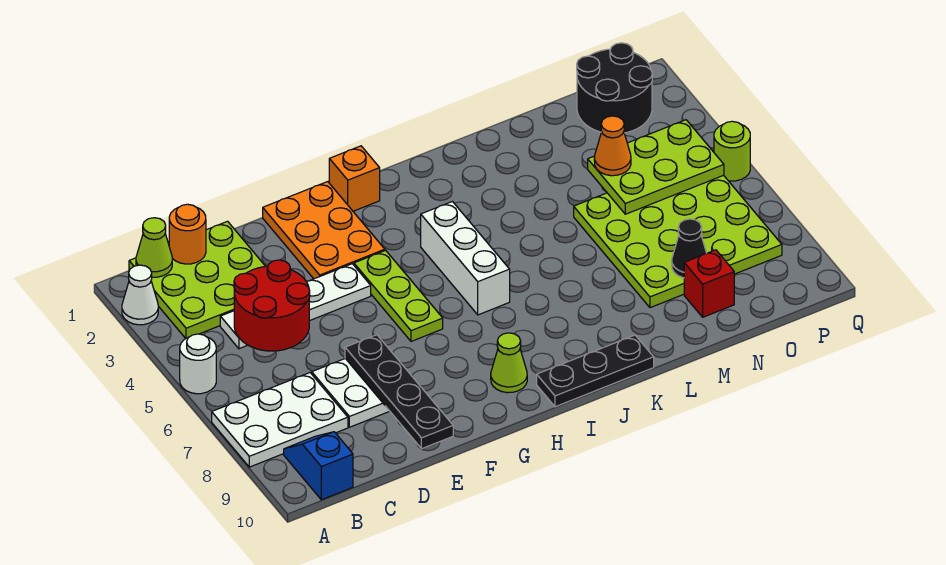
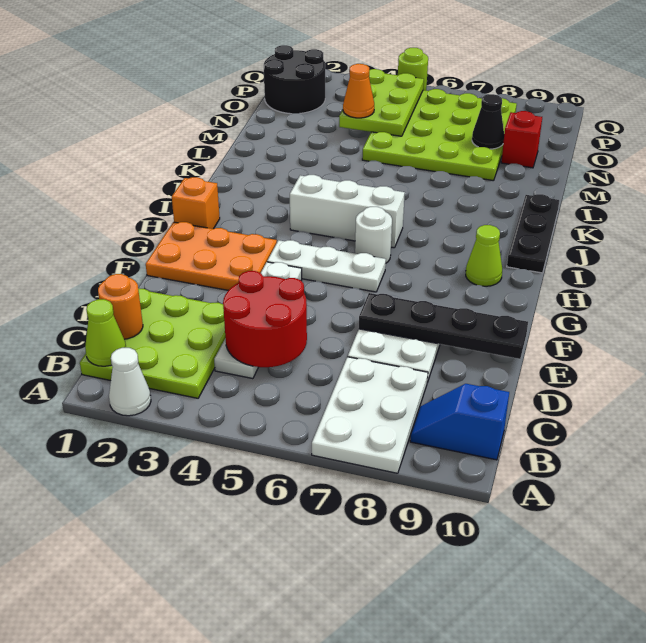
white 1x1 round brick [180,334,216,394] -> white 1x1 round brick moved to [355,207,392,263]
lime 1x3 plate [354,250,443,341] -> white 1x3 plate [267,240,386,292]

